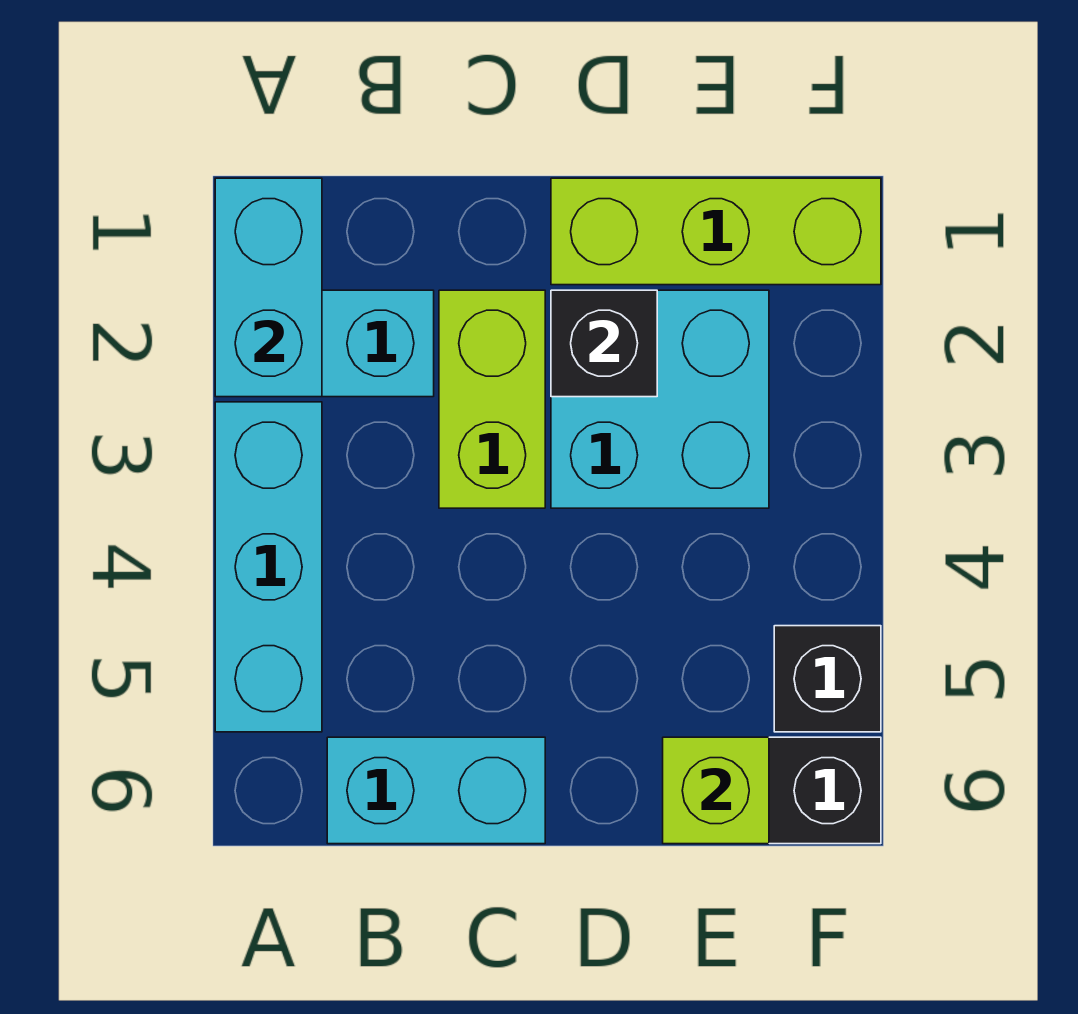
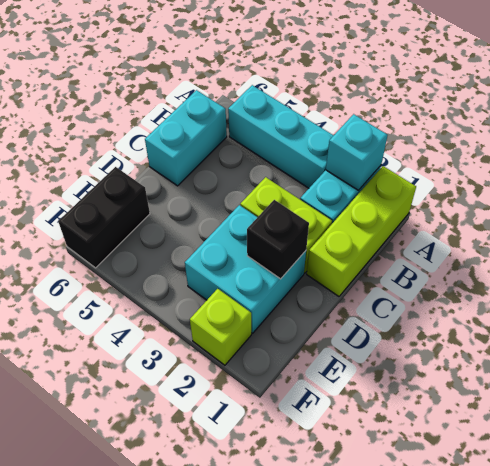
cyan 1x2 brick [215,178,322,397] -> cyan 1x1 brick [326,114,388,190]
lime 1x3 brick [551,178,881,285] -> lime 1x3 brick moved to [307,166,416,296]
lime 1x1 brick [663,737,769,844] -> lime 1x1 brick moved to [190,289,251,365]
black 1x1 brick [774,626,881,732] -> none

